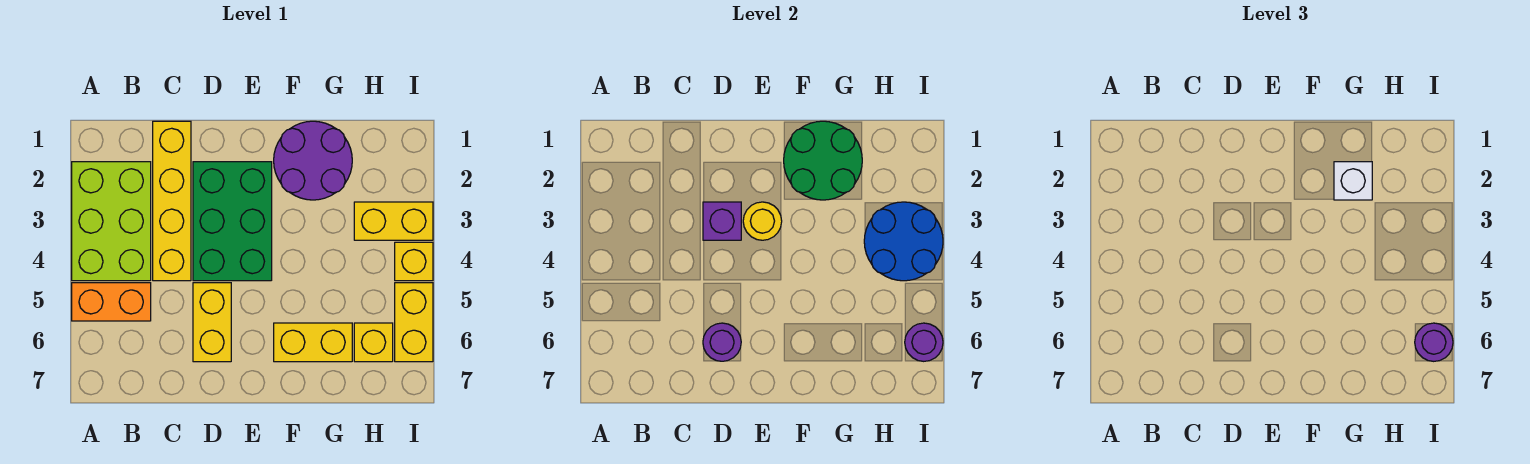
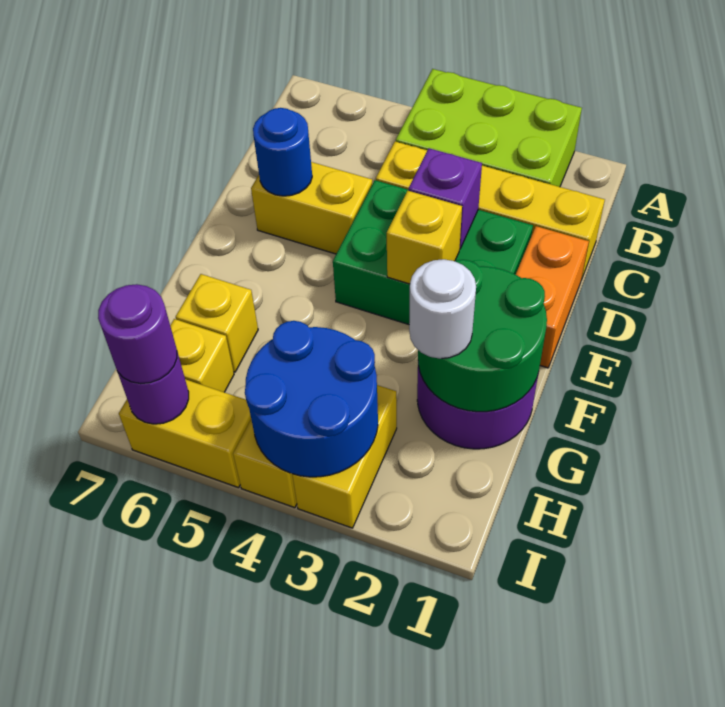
orange 1x2 brick [72,283,151,321] -> orange 1x2 brick moved to [516,226,589,368]
purple 1x1 round brick [703,323,741,361] -> blue 1x1 round brick [253,108,312,196]
yellow 1x1 round brick [743,202,782,240] -> yellow 1x1 brick [387,191,462,284]
yellow 1x2 brick [274,323,352,362] -> yellow 1x1 brick [176,274,258,372]
white 1x1 brick [1334,162,1372,200] -> white 1x1 round brick [409,259,476,359]

